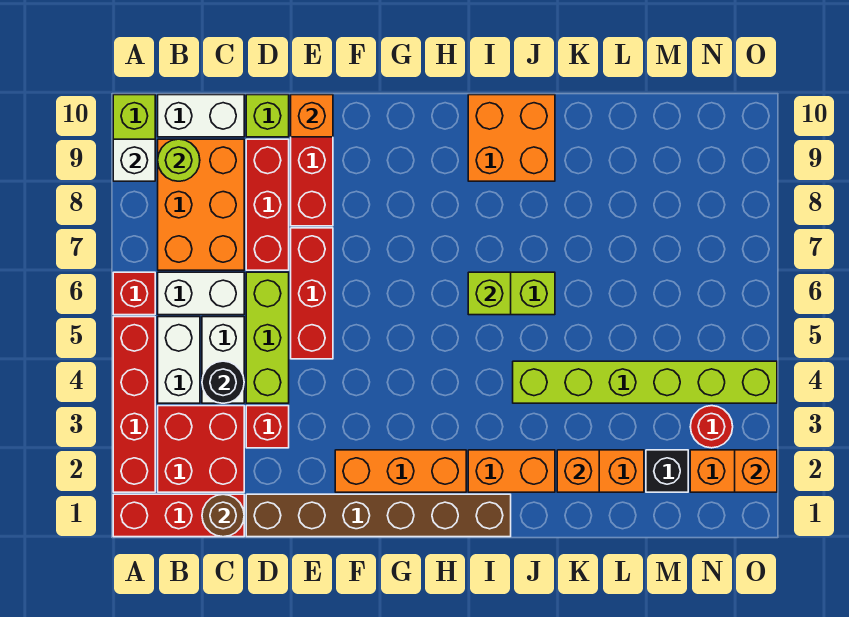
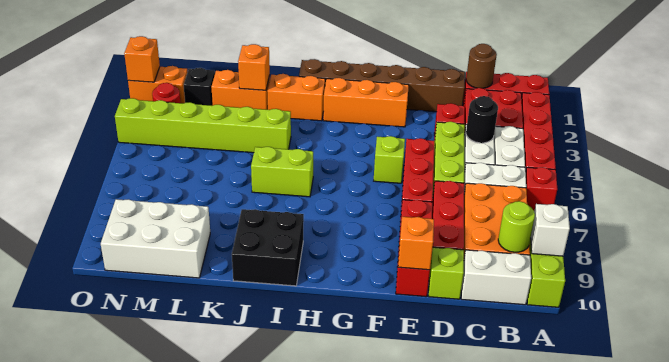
lime 1x1 brick [468,272,511,315] -> lime 1x1 brick moved to [374,136,405,183]
orange 2x2 brick [468,95,555,181] -> black 2x2 brick [232,209,304,286]
none -> white 2x3 brick [101,199,210,278]

